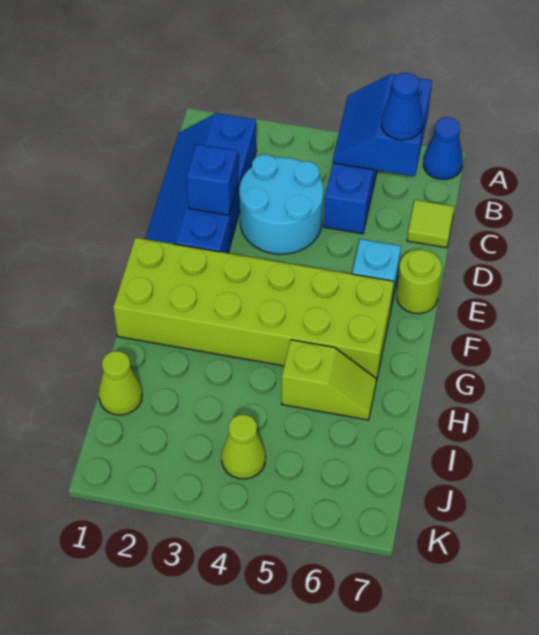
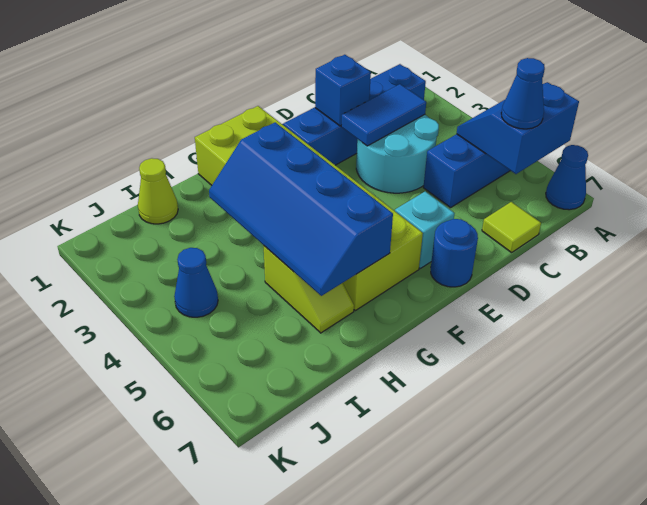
none -> blue 1x2 tile [341,84,426,146]
lime 1x1 round brick [397,249,442,314] -> blue 1x1 round brick [431,219,478,287]
none -> blue 2x4 slope [209,122,393,296]
lime 1x1 cone [221,415,266,479] -> blue 1x1 cone [174,248,218,317]

